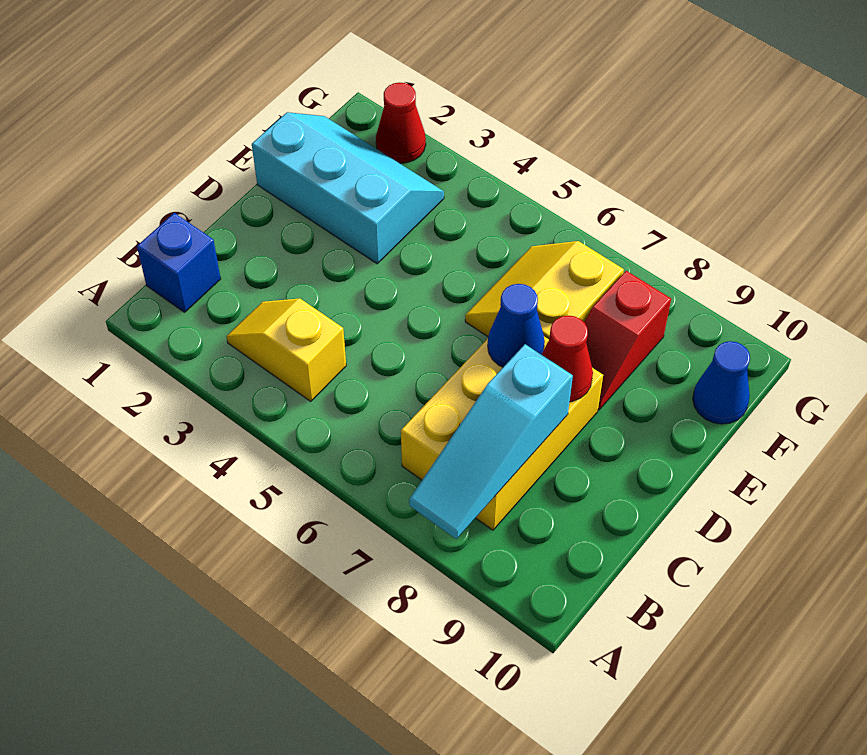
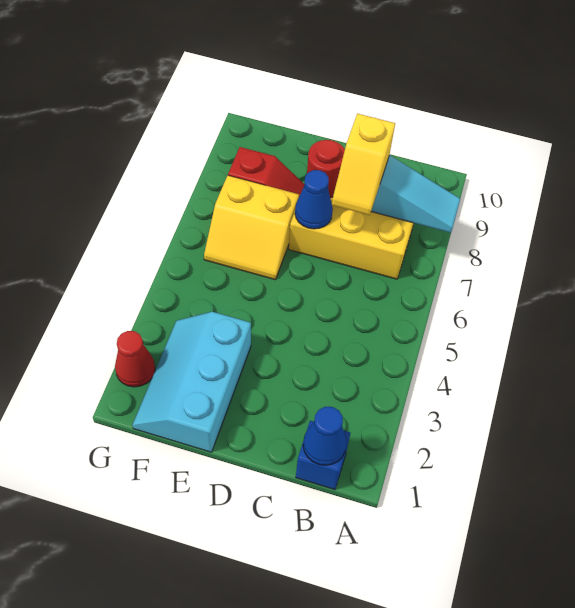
yellow 1x2 slope [227,298,346,401] -> yellow 1x2 slope moved to [332,114,395,215]
red 1x1 cone [541,316,593,402] -> red 1x1 round brick [307,140,345,198]
blue 1x1 cone [693,341,750,424] -> blue 1x1 cone moved to [303,407,347,465]

